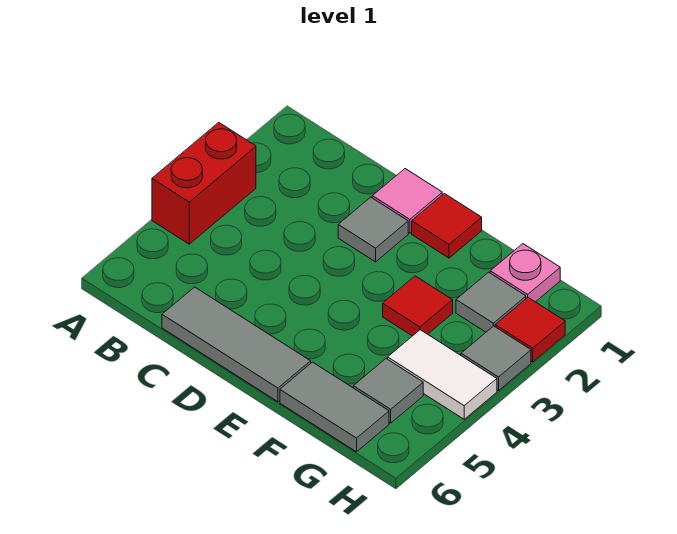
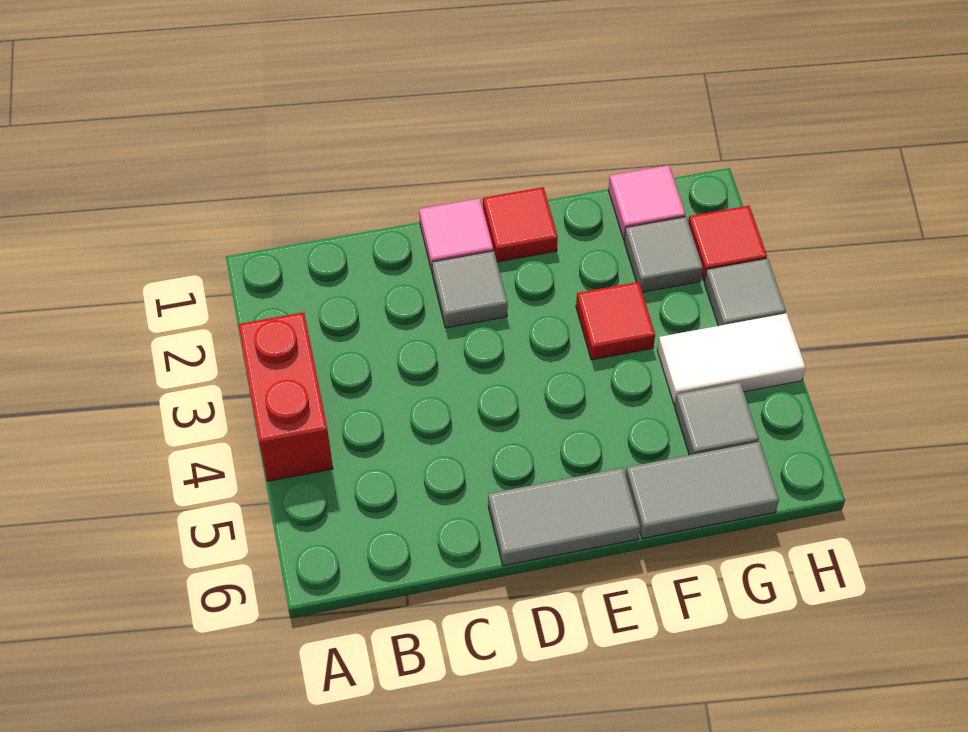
grey 1x3 tile [162,287,311,402] -> grey 1x2 tile [488,468,640,566]
pink 1x1 plate [490,244,560,302] -> pink 1x1 tile [608,165,685,239]

